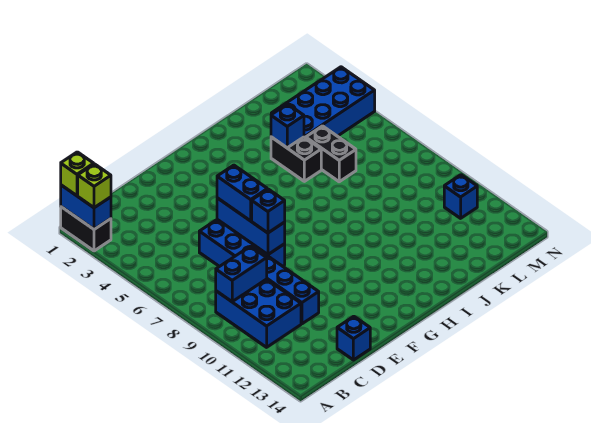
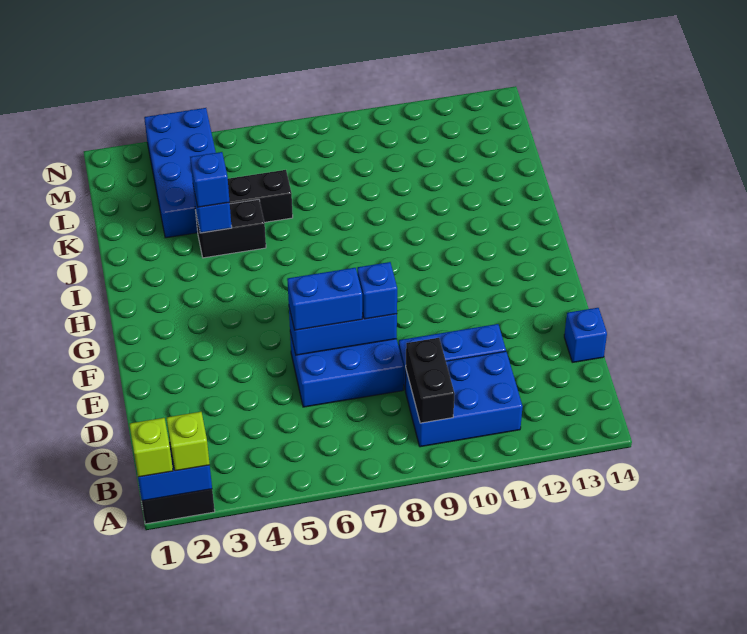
blue 1x2 brick [216,246,267,302] -> black 1x2 brick [405,338,455,423]
blue 1x1 brick [444,175,477,218] -> blue 1x1 brick moved to [190,152,230,207]

